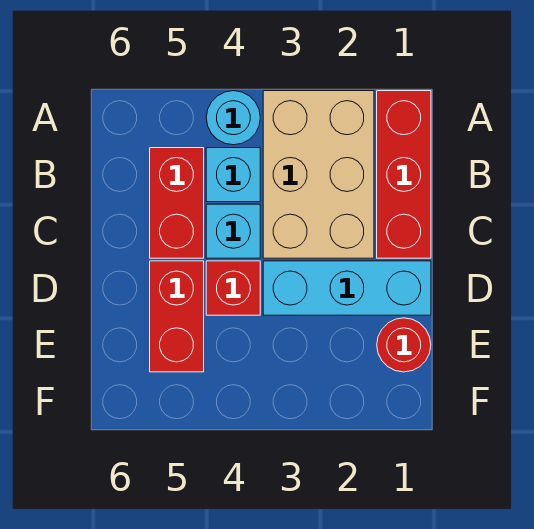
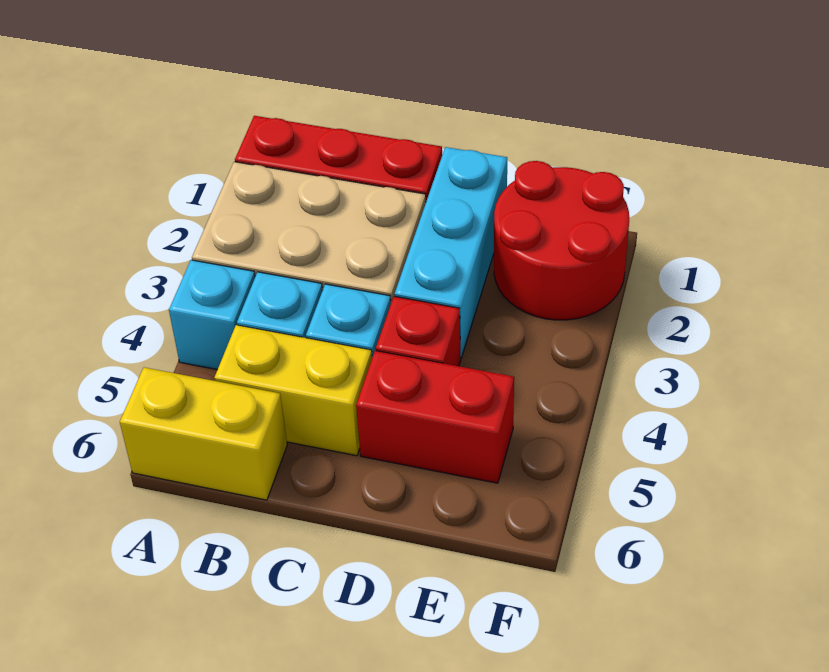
cyan 1x1 round brick [206,91,260,145] -> cyan 1x1 brick [169,260,255,370]
none -> yellow 1x2 brick [120,367,287,500]
red 1x2 brick [150,148,204,258] -> yellow 1x2 brick [214,325,372,456]
red 1x1 round brick [377,318,431,372] -> red 2x2 round brick [494,161,629,320]

